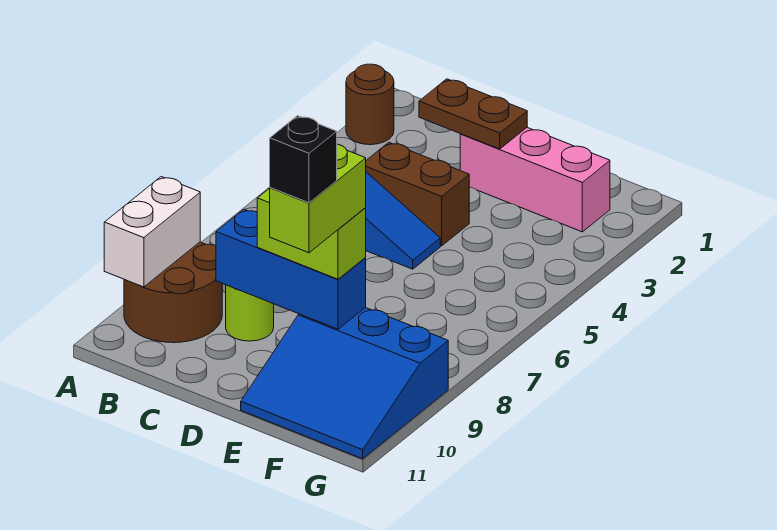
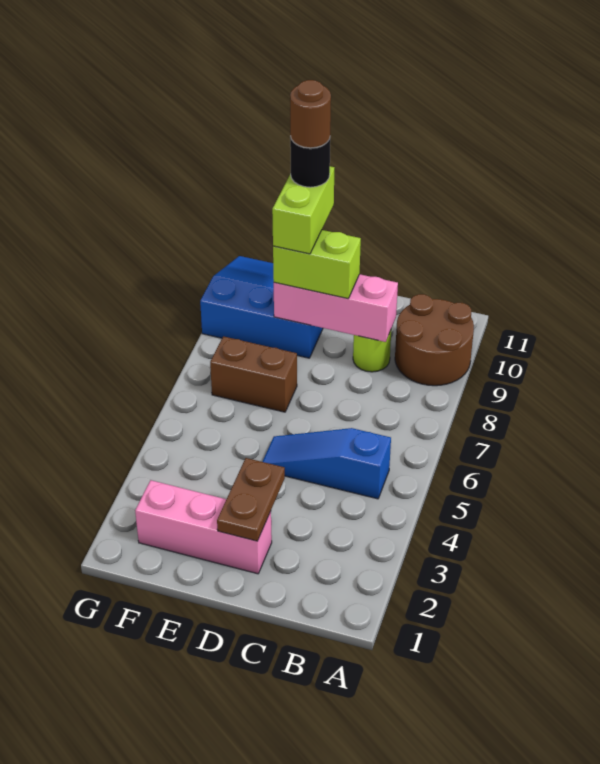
brown 1x1 round brick [346,64,394,145] -> brown 1x1 round brick moved to [290,80,331,148]
white 1x2 brick [104,177,200,287] -> none
brown 1x2 plate [419,79,527,149] -> brown 1x2 plate turned to [217,458,285,541]
brown 1x2 brick [366,142,469,246] -> brown 1x2 brick moved to [210,336,297,412]
blue 1x3 brick [216,209,366,329] -> pink 1x3 brick [274,274,398,342]
black 1x1 brick [270,116,337,203] -> black 1x1 round brick [290,136,330,187]

